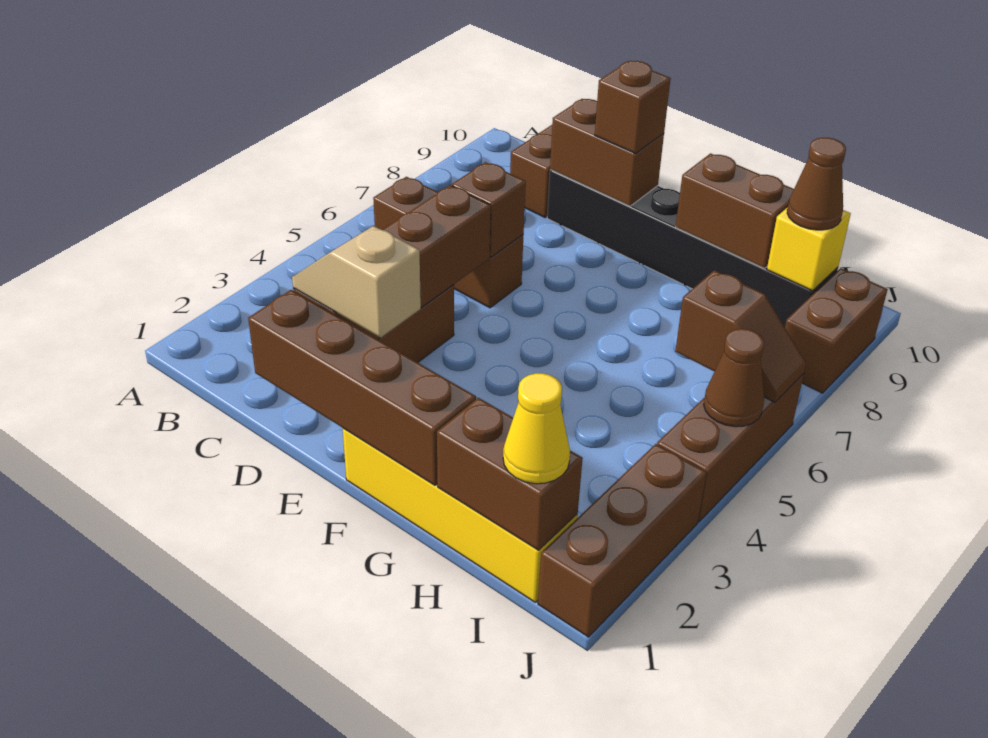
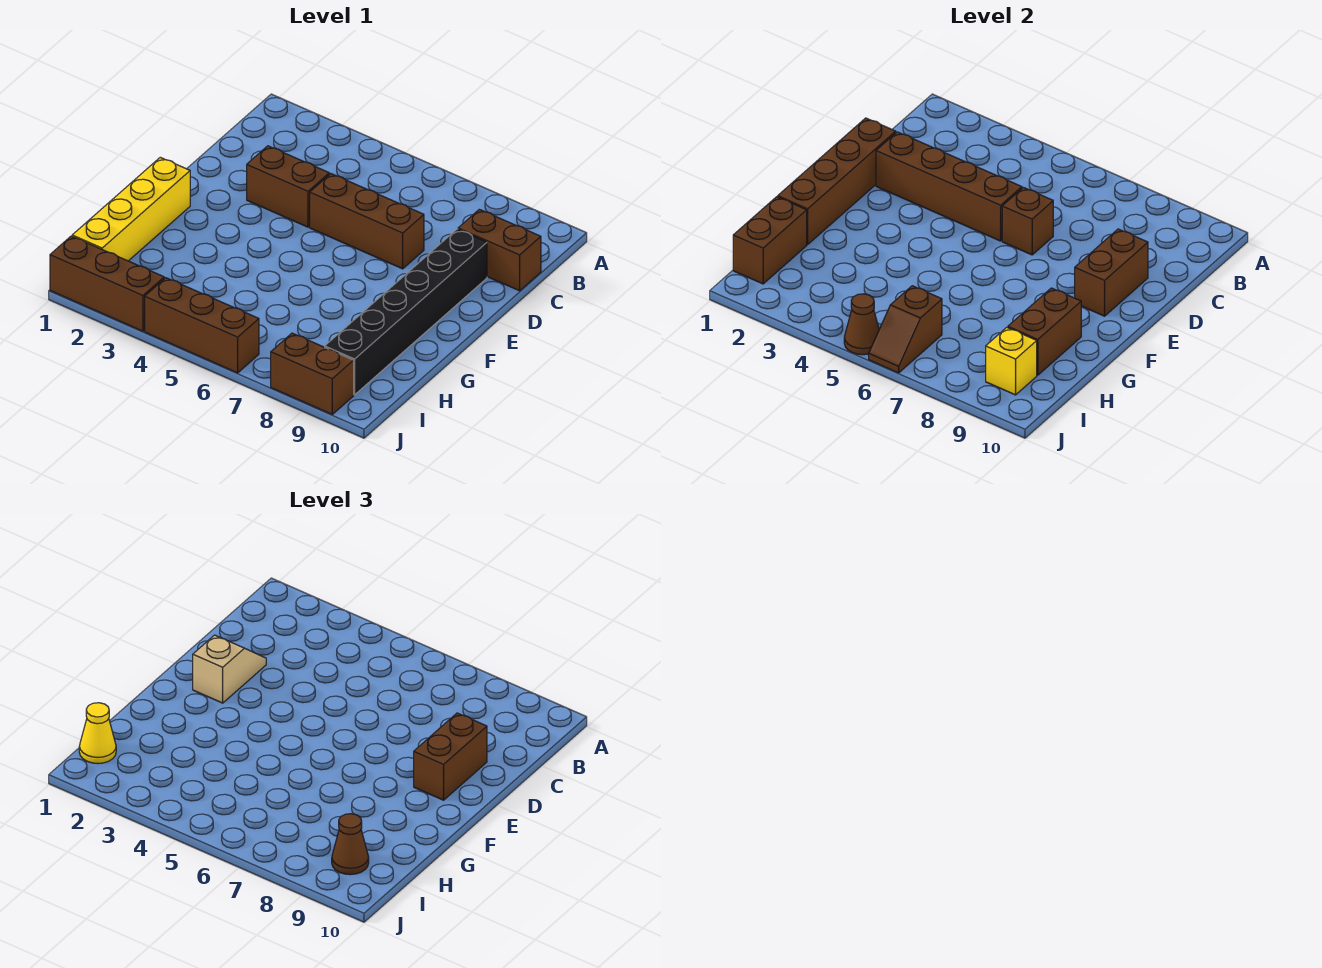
brown 1x3 brick [373,177,523,308] -> brown 1x3 brick turned to [310,174,424,269]
brown 1x1 brick [595,61,671,153] -> brown 1x2 brick [414,713,487,800]

